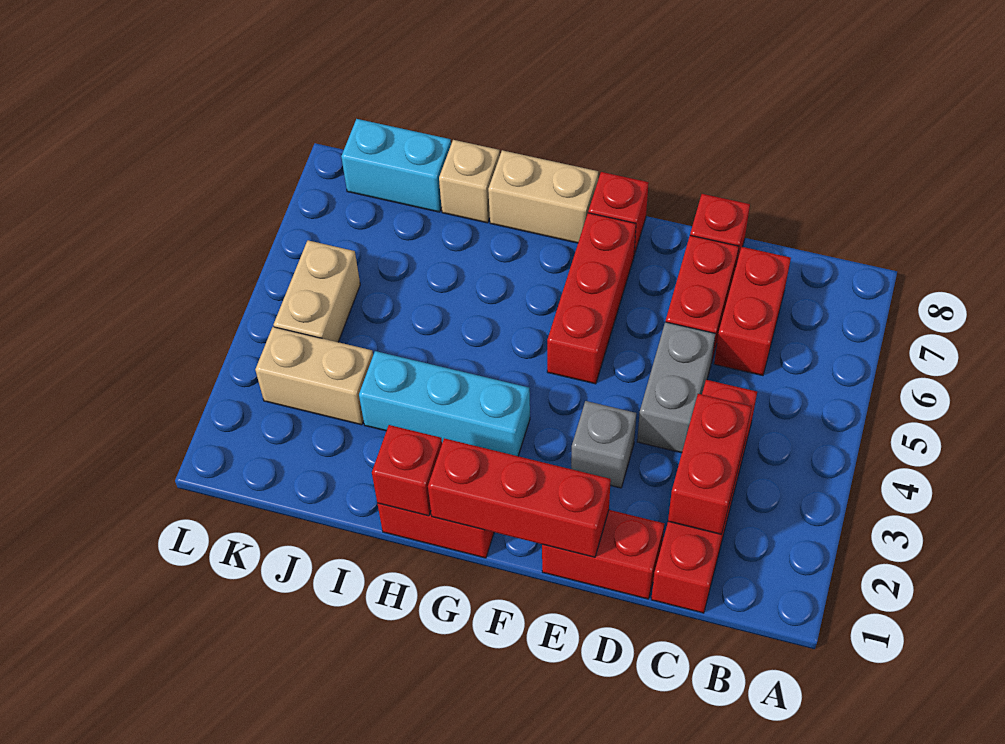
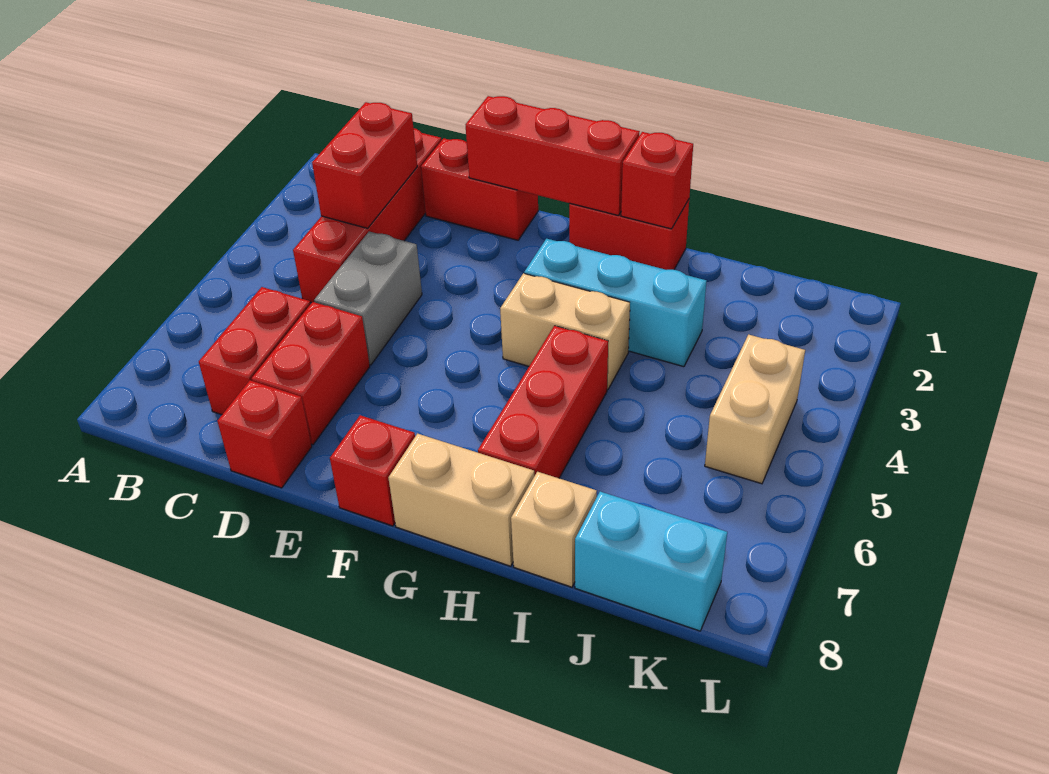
grey 1x1 brick [571,401,636,488] -> none
red 1x3 brick [547,213,636,384] -> red 1x3 brick moved to [478,326,608,478]
tan 1x2 brick [255,327,373,425] -> tan 1x2 brick moved to [500,273,630,390]

